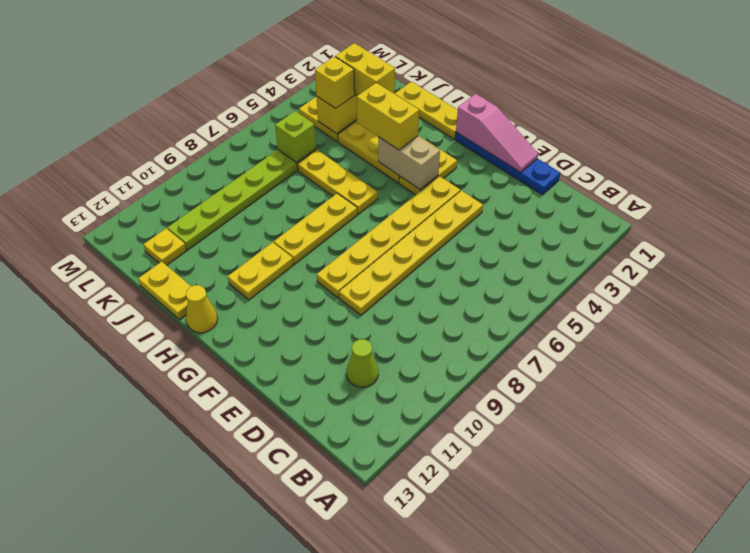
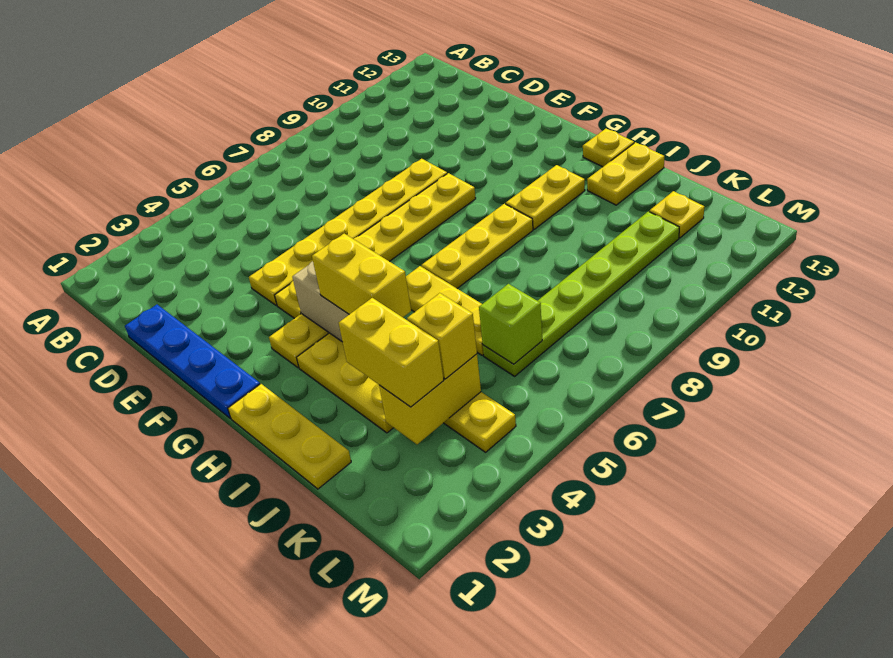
lime 1x1 cone [347,339,378,387] -> none
pink 1x3 slope [456,94,538,172] -> none
yellow 1x1 cone [186,285,218,333] -> yellow 1x1 plate [583,129,634,167]
yellow 1x2 plate [138,262,191,319] -> yellow 1x2 plate turned to [587,142,664,205]

